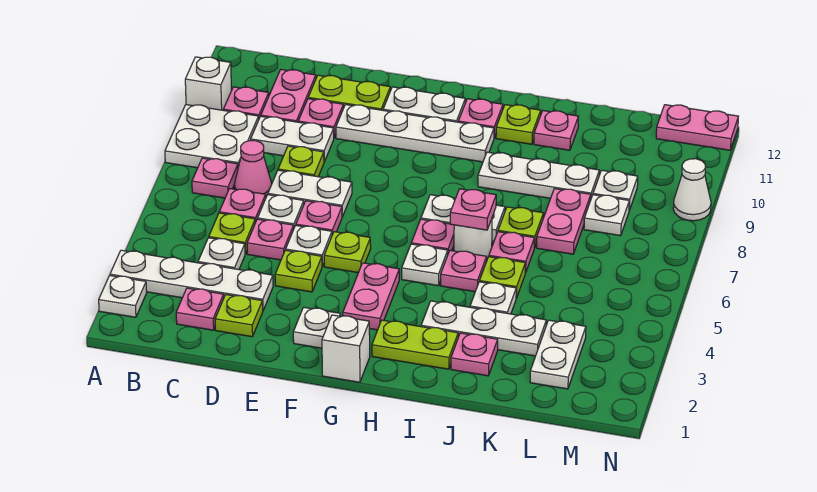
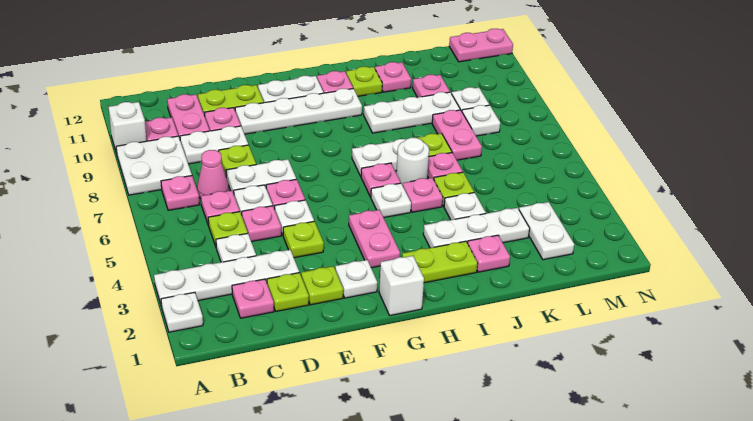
lime 1x1 plate [324,232,371,273] -> lime 1x1 plate moved to [301,266,343,305]
pink 1x1 plate [450,189,496,230] -> pink 1x1 plate moved to [413,75,450,97]
white 1x1 cone [673,159,711,221] -> none

